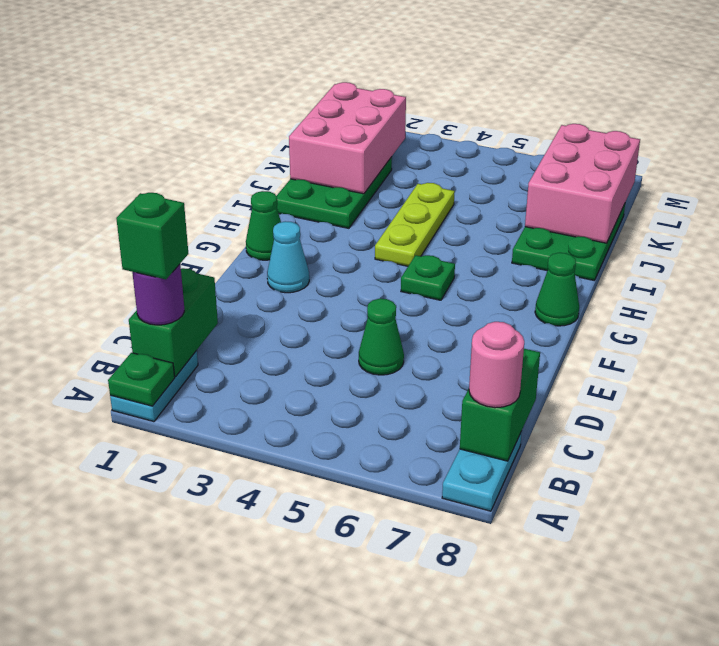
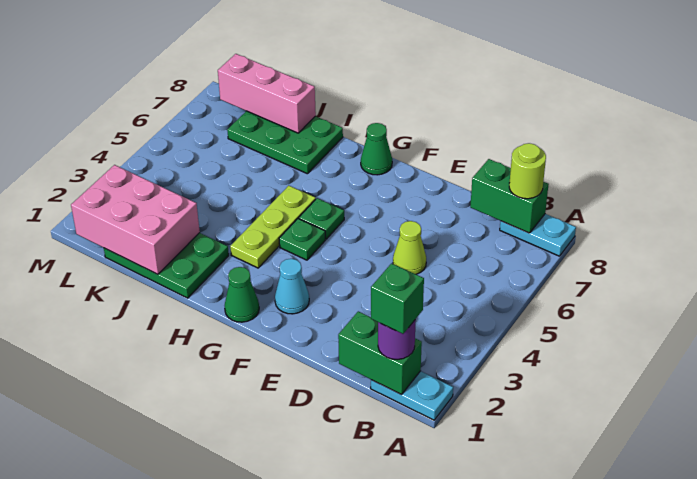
green 1x1 plate [108,353,175,406] -> green 1x1 plate moved to [279,219,325,260]
pink 1x1 round brick [469,322,524,408] -> lime 1x1 round brick [509,143,546,199]
green 1x1 cone [359,299,404,375] -> lime 1x1 cone [393,221,426,274]
lime 1x3 plate [375,183,455,266] -> lime 1x3 plate turned to [230,186,316,268]
pink 2x3 brick [525,124,640,243] -> pink 1x3 brick [218,54,316,133]

